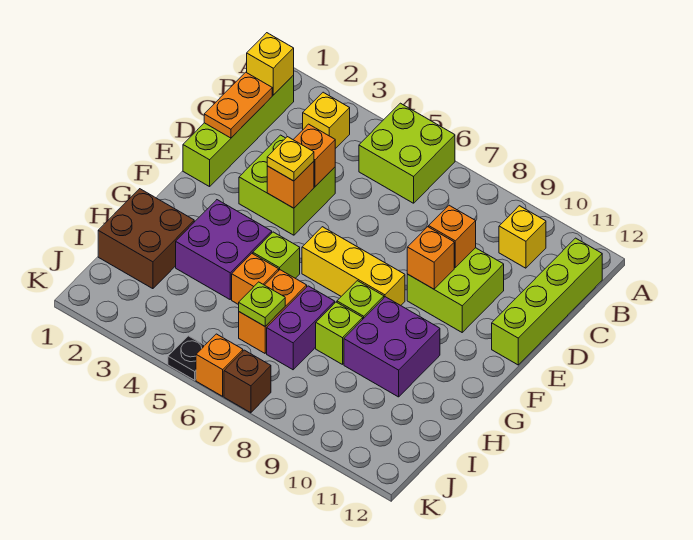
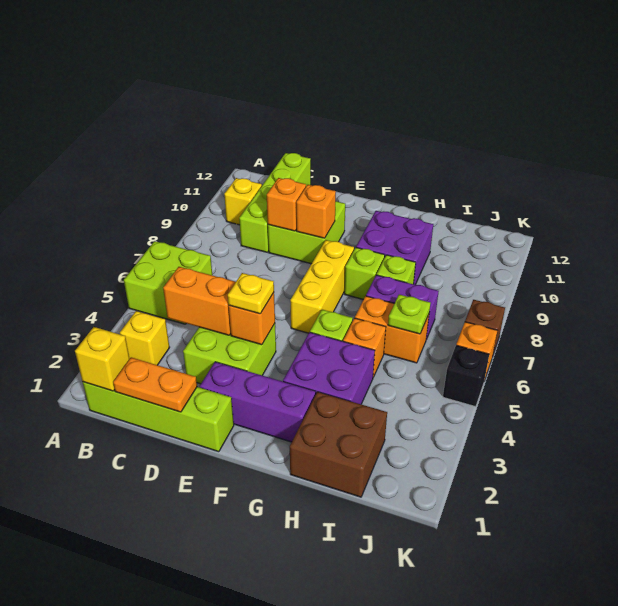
lime 1x4 brick [492,238,602,365] -> lime 1x4 brick turned to [239,153,311,252]
orange 1x1 brick [293,124,335,186] -> orange 1x2 brick [163,267,236,335]
none -> purple 1x3 brick [200,362,316,442]
black 1x1 plate [168,336,205,380] -> black 1x1 brick [443,345,489,407]

